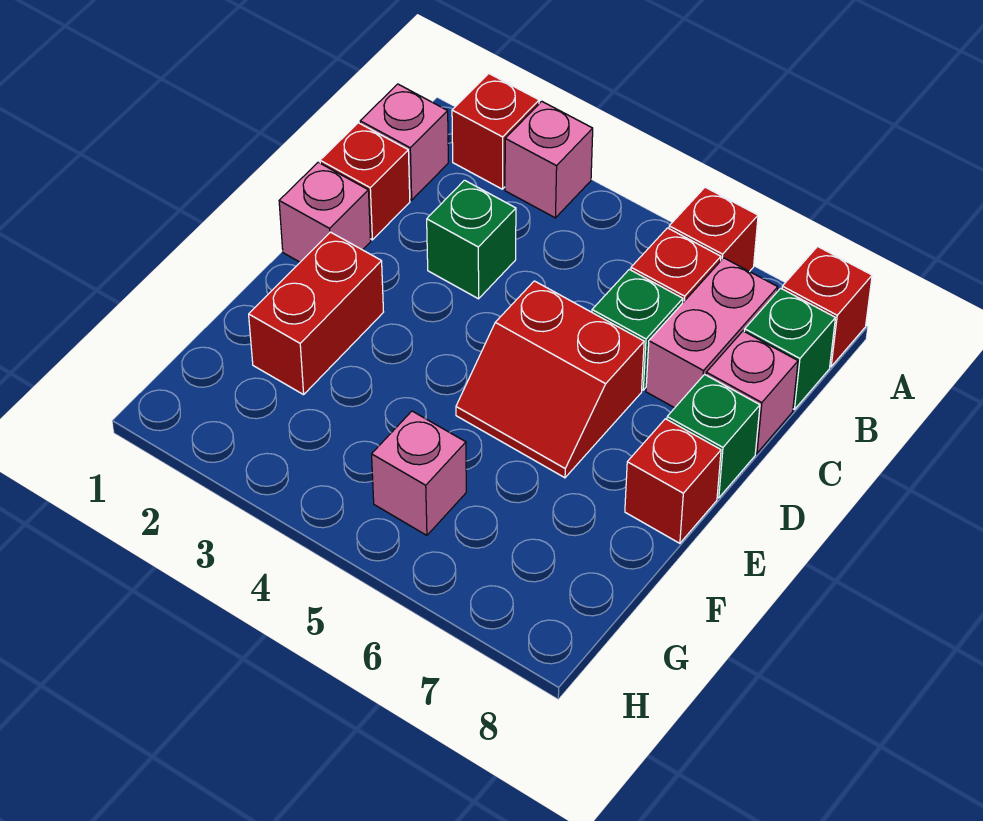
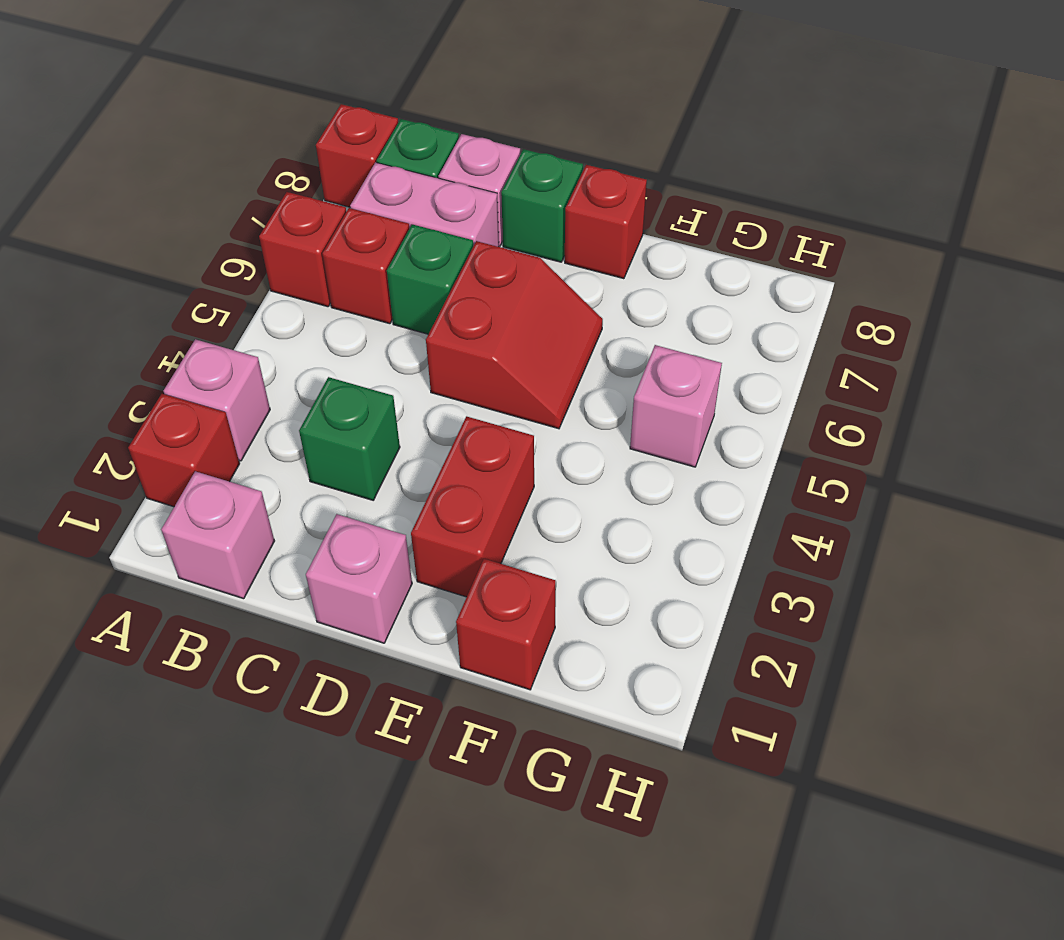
red 1x1 brick [320,123,410,240] -> red 1x1 brick moved to [456,559,556,690]
red 1x2 brick [249,232,383,395] -> red 1x2 brick turned to [411,416,534,597]

